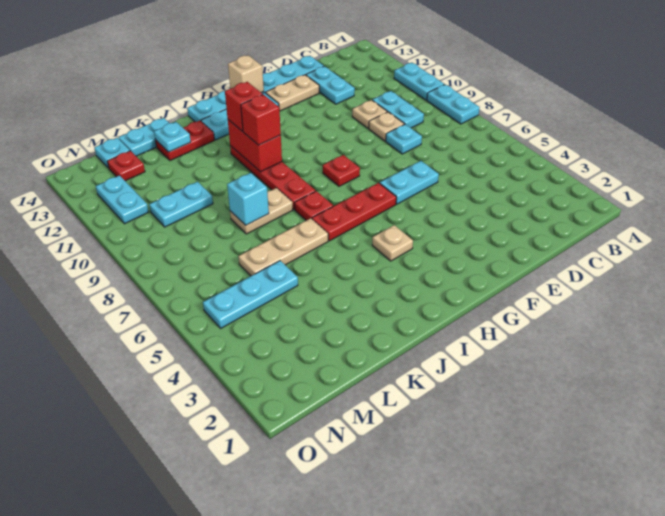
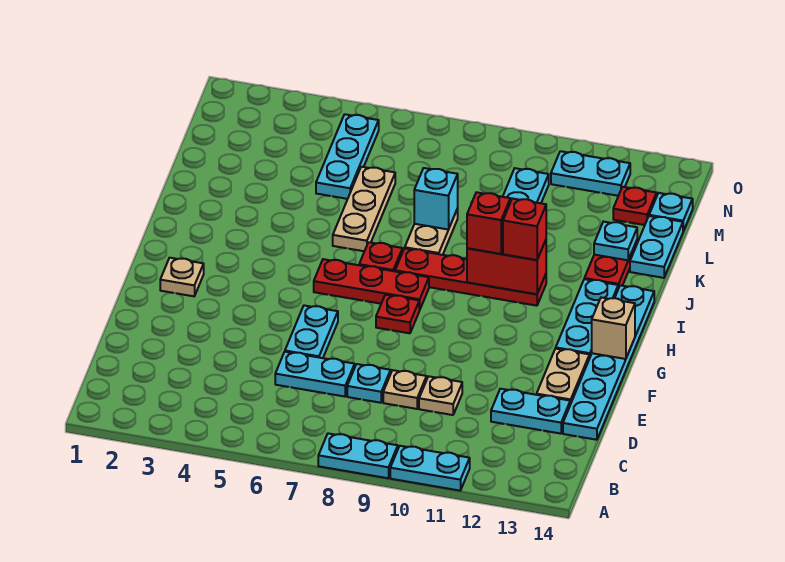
cyan 1x2 plate [372,91,424,128] -> cyan 1x2 plate moved to [275,352,355,397]
red 1x3 plate [312,183,396,241] -> red 1x3 plate turned to [314,259,429,310]
tan 1x1 plate [372,225,413,261] -> tan 1x1 plate moved to [160,258,204,296]

